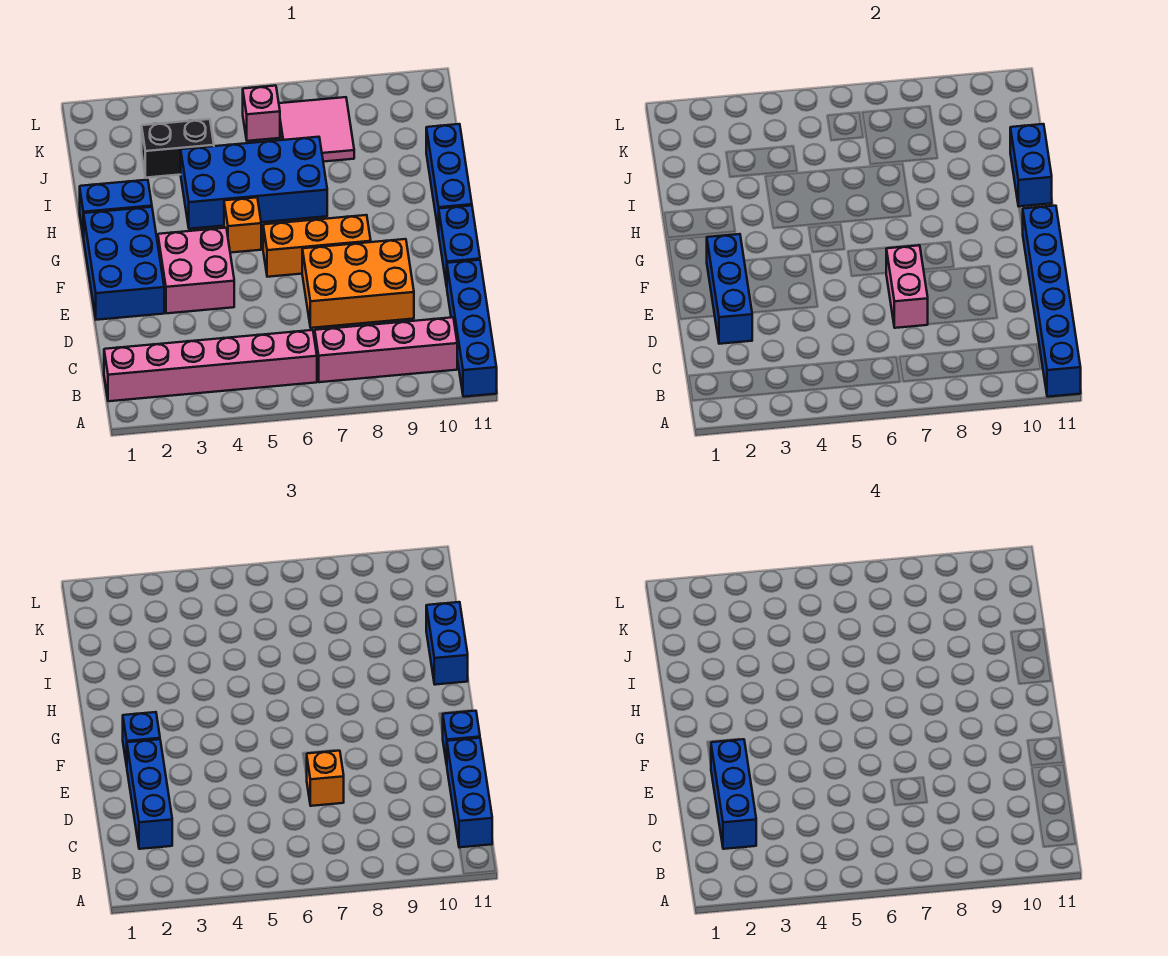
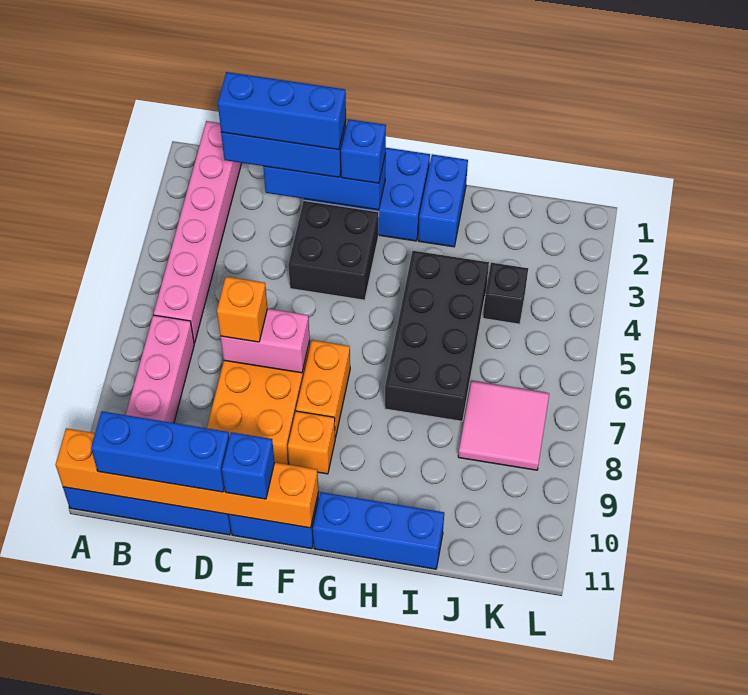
blue 1x6 brick [1022,206,1081,397] -> orange 1x6 brick [56,428,319,528]
pink 2x2 brick [158,228,234,313] -> black 2x2 brick [288,201,379,300]
orange 1x3 brick [263,215,371,277] -> orange 1x2 brick [296,340,350,437]
orange 1x1 brick [224,197,261,253] -> orange 1x1 brick moved to [288,411,335,474]
blue 2x4 brick [181,137,327,229] -> black 2x4 brick [385,251,489,421]
blue 1x2 brick [1010,124,1052,206] -> none
blue 1x2 brick [426,602,468,685] -> none
black 1x2 brick [142,119,214,178] -> black 1x1 brick [483,263,528,324]
pink 1x1 brick [243,86,280,141] -> none

